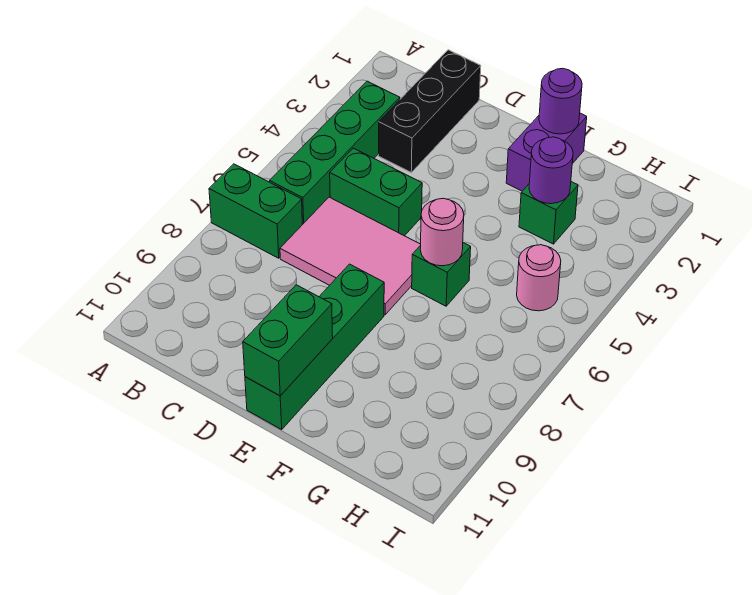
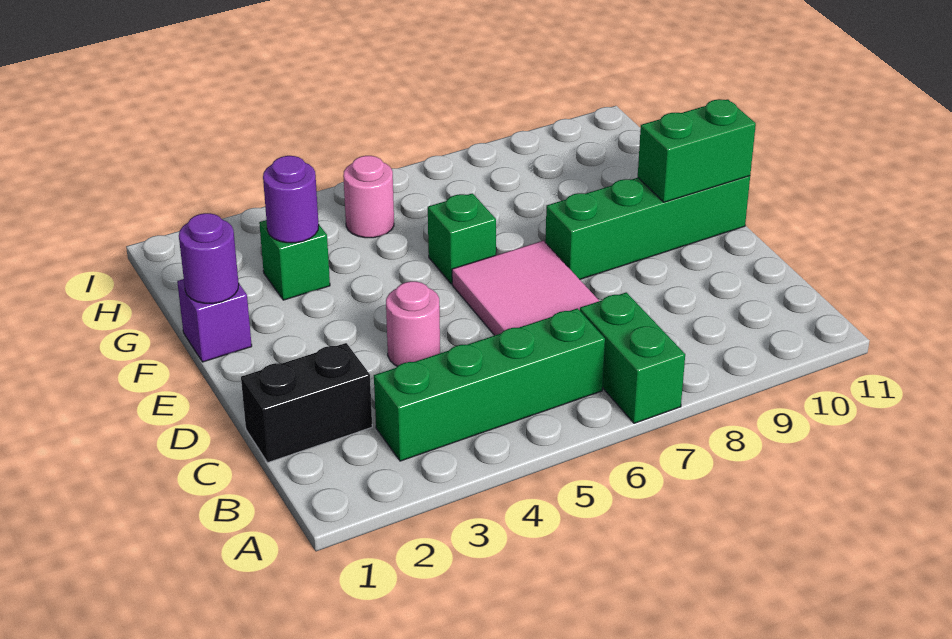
black 1x3 brick [379,50,481,172] -> black 1x2 brick [241,343,372,463]
green 1x2 brick [330,148,422,236] -> none
purple 1x2 brick [506,113,587,191] -> purple 1x1 brick [177,279,252,362]
pink 1x1 round brick [420,198,464,266] -> pink 1x1 round brick moved to [386,281,440,366]

